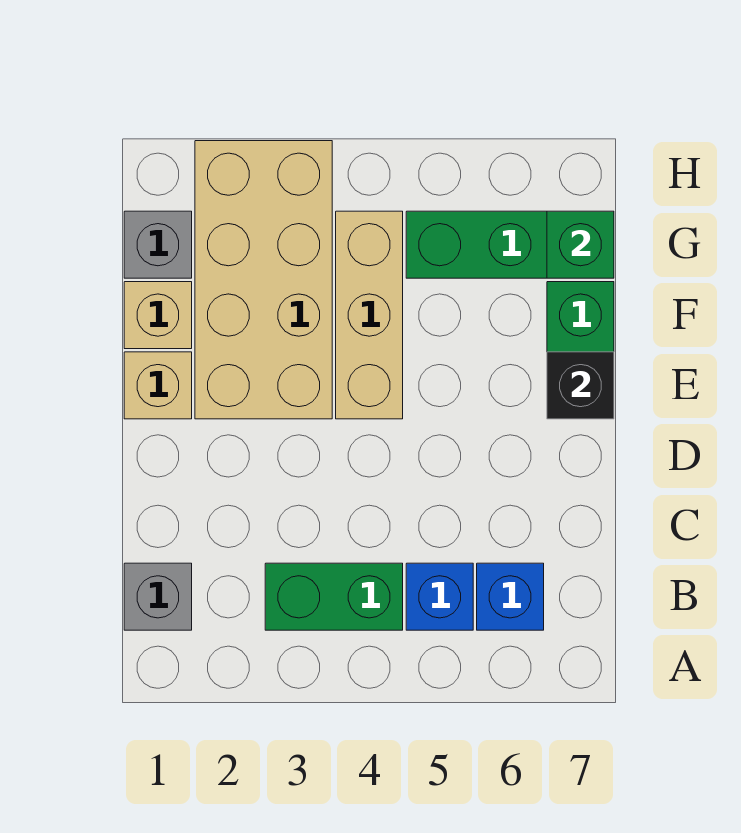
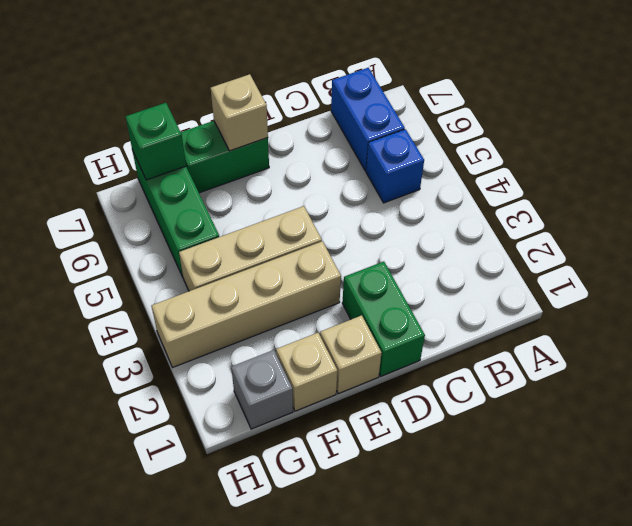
grey 1x1 brick [124,563,192,630] -> none
green 1x2 brick [265,563,403,630] -> green 1x2 brick moved to [342,262,425,376]
blue 1x1 brick [477,563,544,630] -> blue 1x2 brick [331,68,405,171]
tan 2x4 brick [195,141,332,419] -> tan 1x4 brick [152,241,341,367]
black 1x1 brick [547,352,614,419] -> tan 1x1 brick [211,74,268,151]

